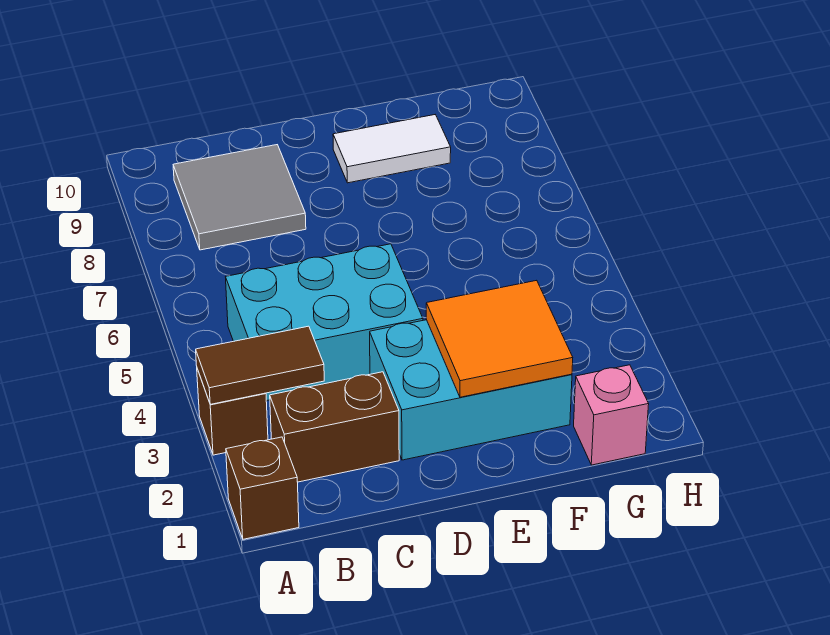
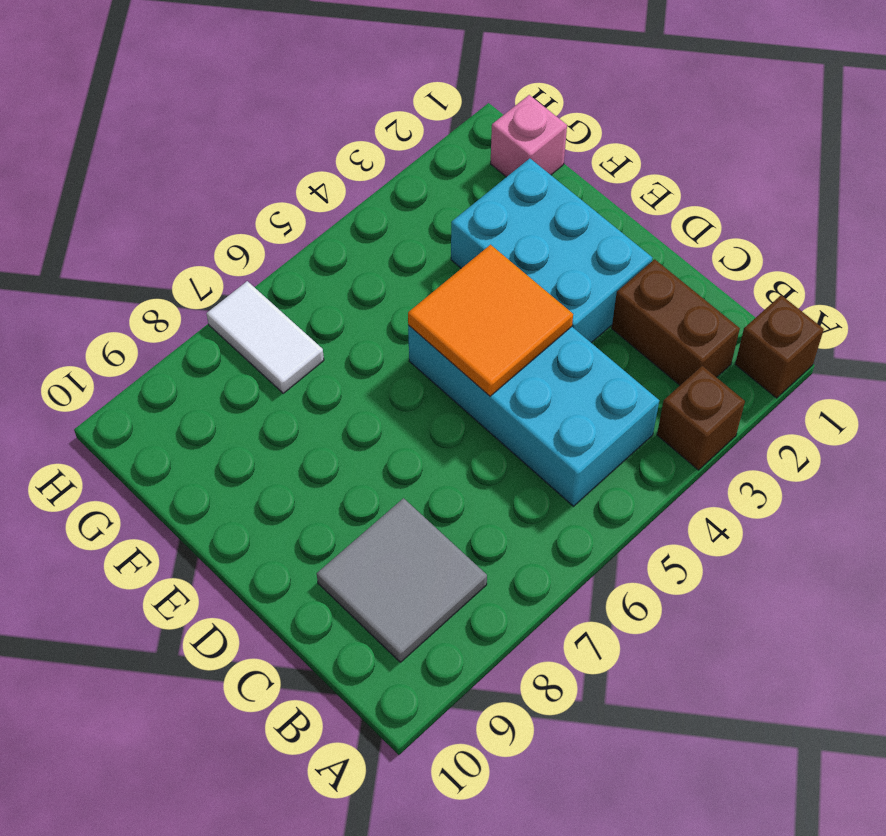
brown 1x2 tile [196,326,324,404] -> none
cyan 2x3 brick [226,244,423,401] -> cyan 2x4 brick [408,325,659,506]
orange 2x2 tile [426,280,573,397] -> orange 2x2 tile moved to [408,245,573,396]
white 1x2 tile [333,115,451,183] -> white 1x2 tile moved to [207,281,324,393]

